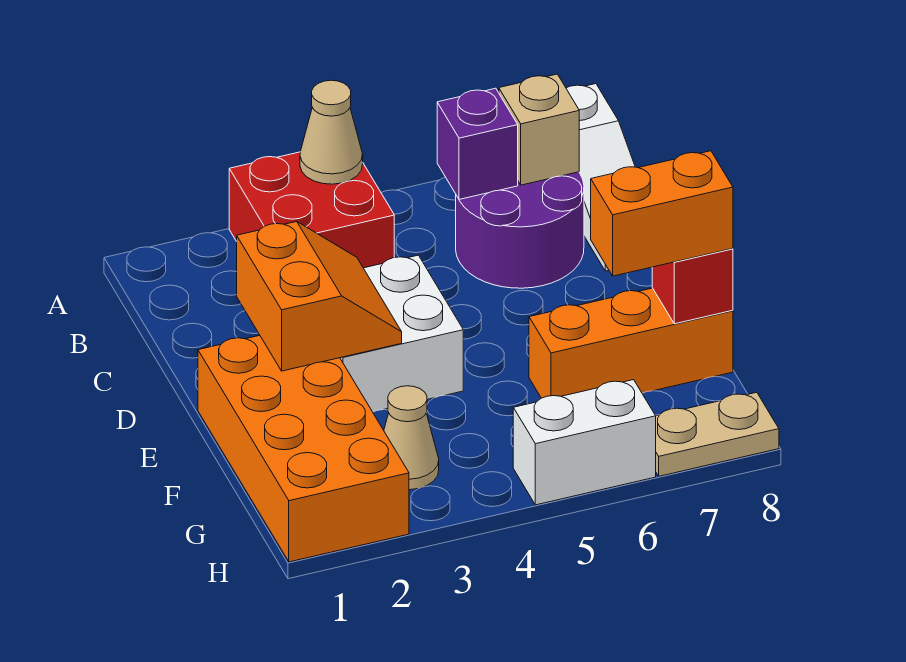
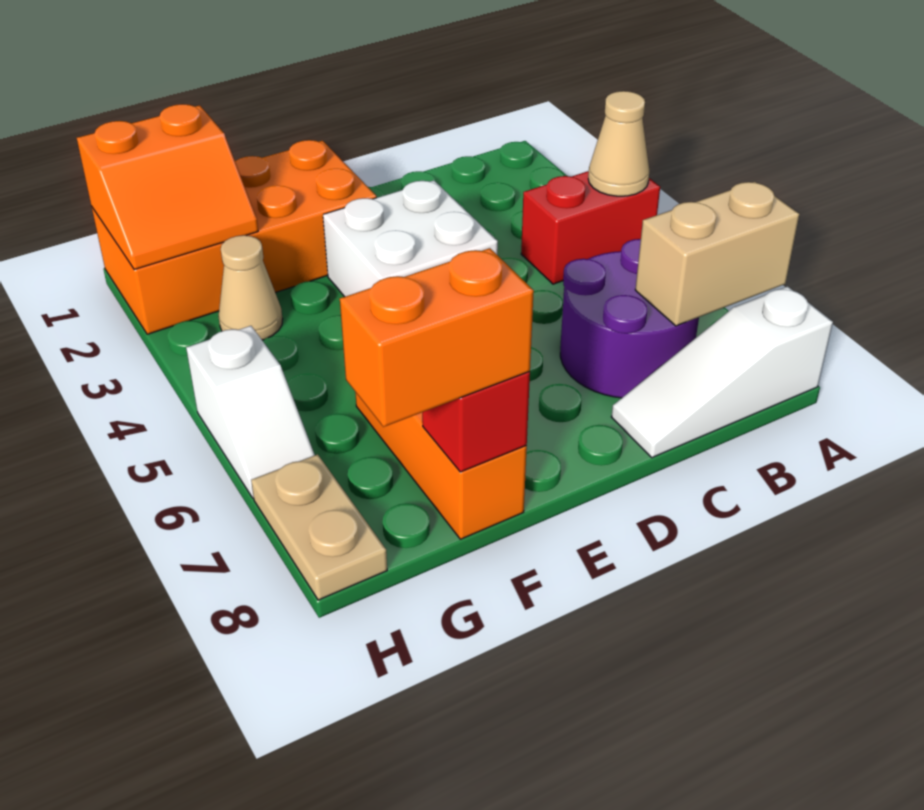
red 2x2 brick [229,152,394,268] -> red 1x2 brick [521,171,660,284]
purple 1x1 brick [437,88,518,199] -> none
tan 1x1 brick [499,74,579,185] -> tan 1x2 brick [635,182,799,326]
orange 2x2 slope [237,221,402,371] -> orange 2x2 slope moved to [77,104,258,270]
orange 1x2 brick [591,151,733,276] -> orange 1x2 brick turned to [340,248,534,427]
white 1x2 brick [513,380,656,505] -> white 1x2 slope [186,326,315,498]

